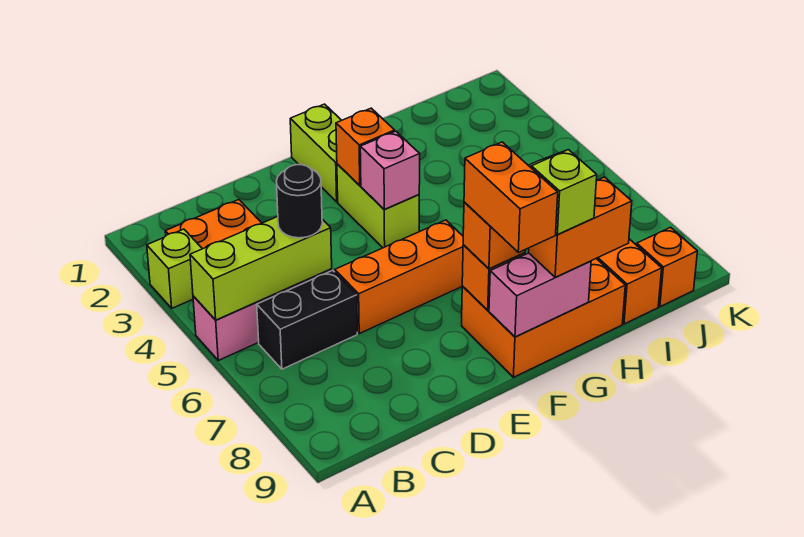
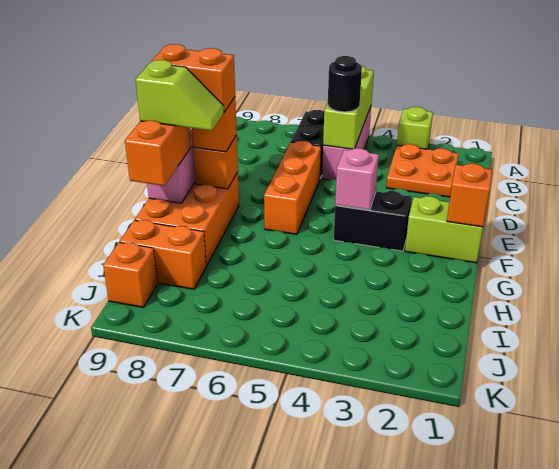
lime 1x2 brick [337,164,419,248] -> black 1x2 brick [334,191,412,251]
orange 1x1 brick [336,108,395,185] -> orange 1x1 brick moved to [447,164,492,227]

